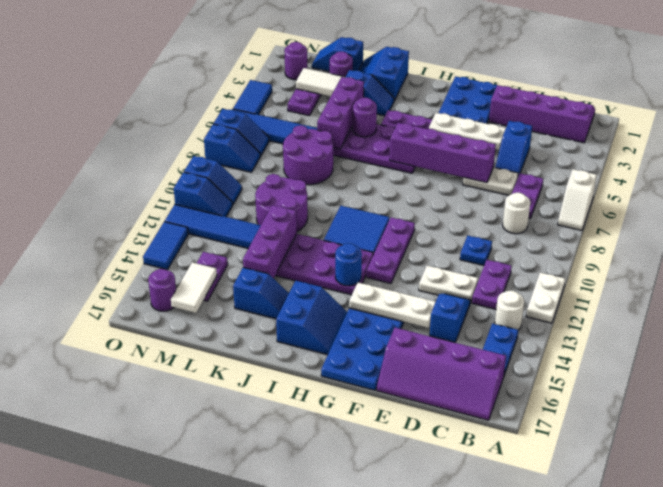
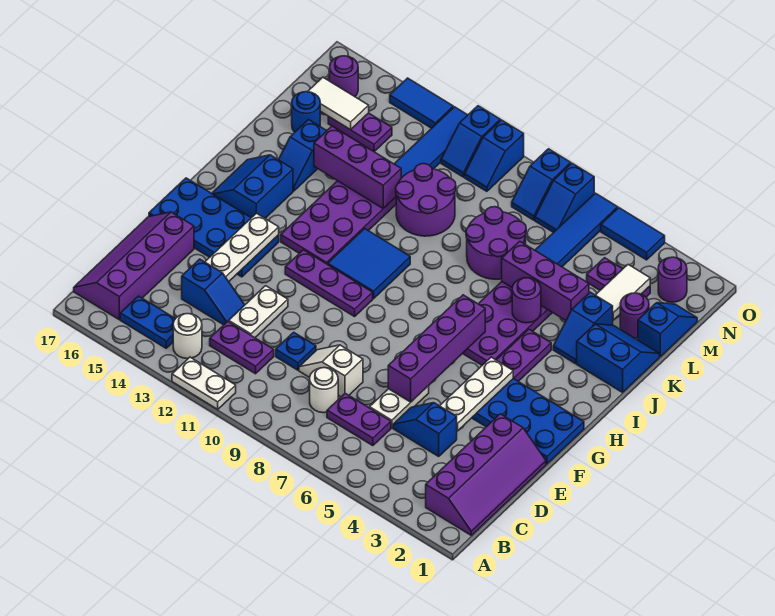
white 1x2 slope [558,169,597,230] -> white 1x2 slope moved to [299,345,363,397]
blue 1x1 round brick [335,243,362,286] -> blue 1x1 round brick moved to [292,92,320,132]
blue 2x2 slope [276,281,347,355] -> blue 2x2 slope turned to [212,155,293,218]

